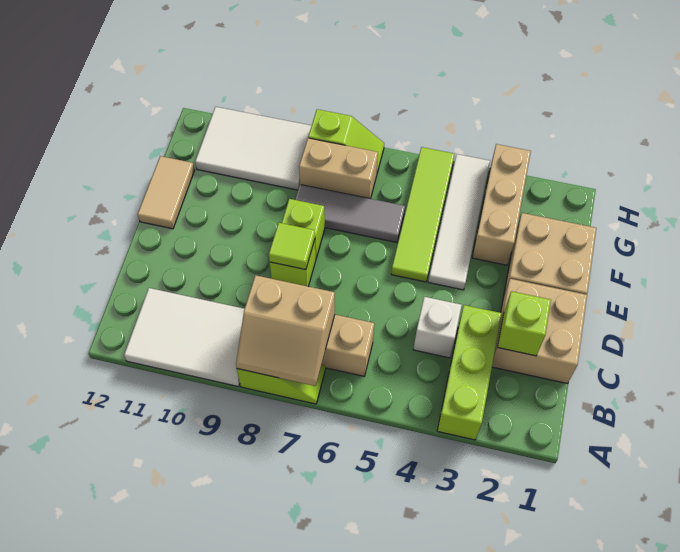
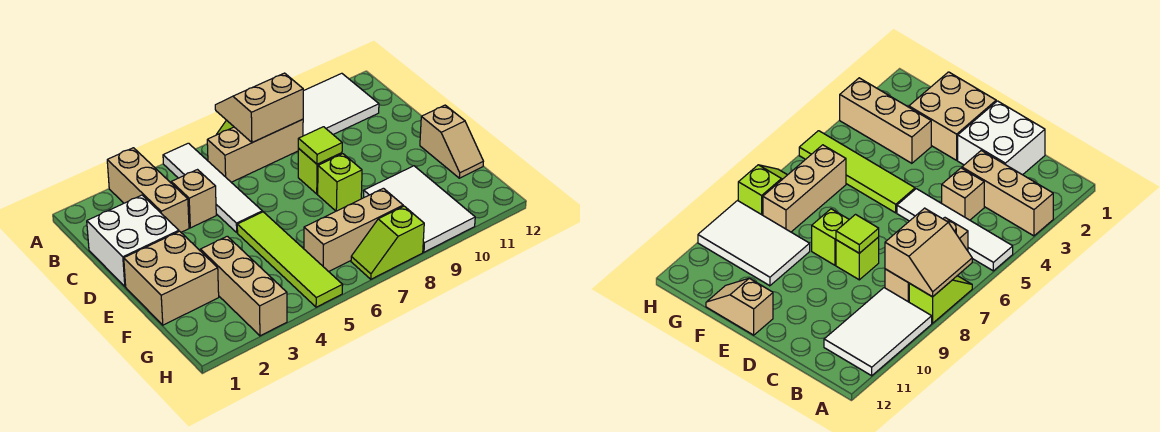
lime 1x3 brick [437,305,502,440] -> tan 1x3 brick [107,148,189,232]
tan 2x2 brick [492,279,587,384] -> white 2x2 brick [87,195,179,286]
lime 1x1 brick [498,291,551,356] -> none
white 1x1 brick [413,297,462,358] -> tan 1x1 brick [171,170,216,228]
white 1x4 tile [428,154,490,290] -> white 1x4 tile moved to [163,143,262,232]
tan 1x2 tile [138,156,195,229] -> tan 1x2 slope [420,105,483,178]
grey 1x3 tile [295,185,405,242] -> none
tan 1x2 brick [299,138,378,199] -> tan 1x3 brick [304,188,403,272]
white 2x3 tile [195,107,311,190] -> white 2x3 tile turned to [364,166,475,252]

